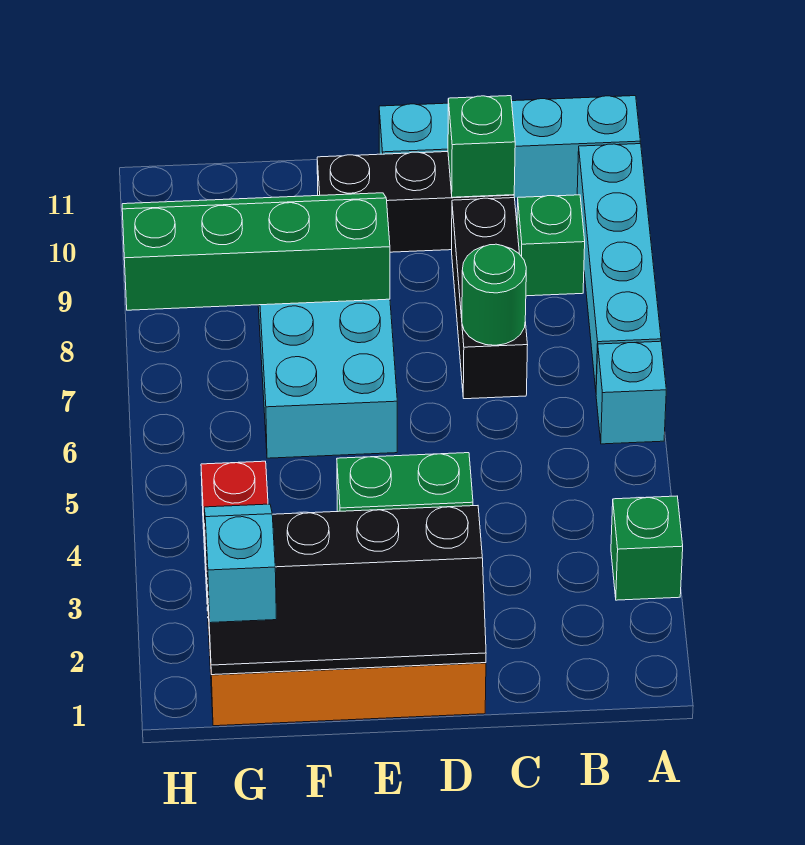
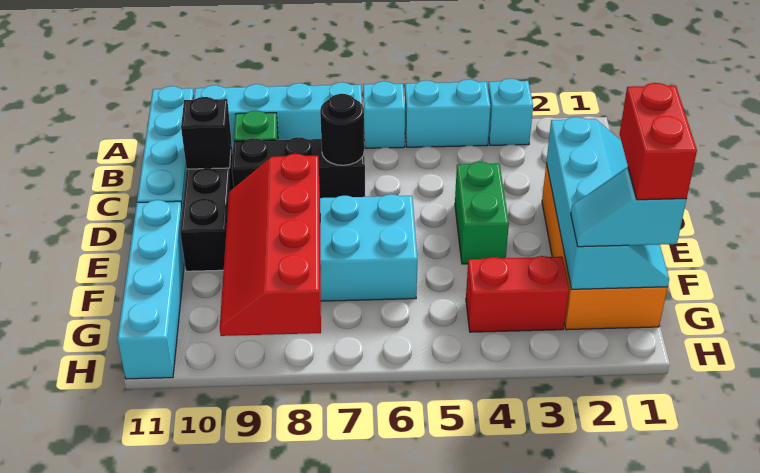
green 1x1 brick [611,496,683,600] -> cyan 1x1 brick [488,79,533,145]
none -> cyan 1x2 brick [405,80,491,147]
green 1x1 round brick [462,244,526,345] -> black 1x1 round brick [320,94,364,165]
green 1x1 brick [448,96,515,197] -> black 1x1 brick [181,97,231,169]
black 2x4 slope [205,506,486,675] -> cyan 2x4 slope [546,117,669,289]
green 2x4 slope [122,193,390,310] -> red 2x4 slope [220,154,321,336]
none -> cyan 1x4 brick [117,200,185,379]
none -> red 1x2 brick [620,83,697,200]

